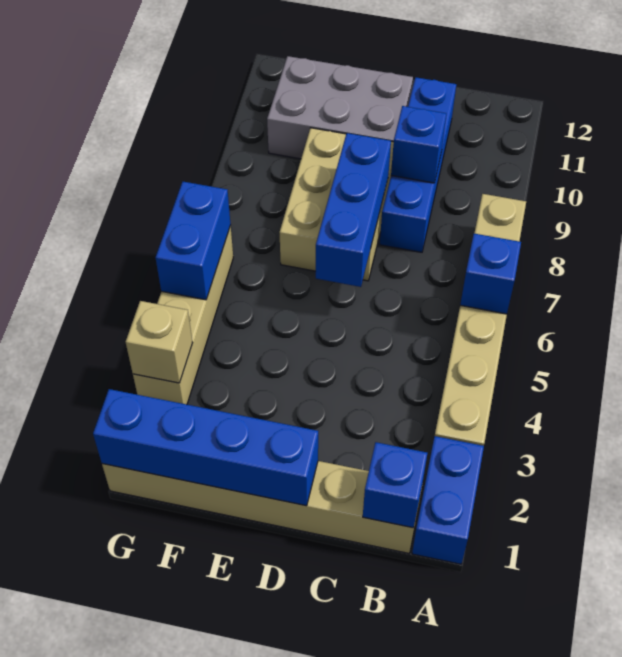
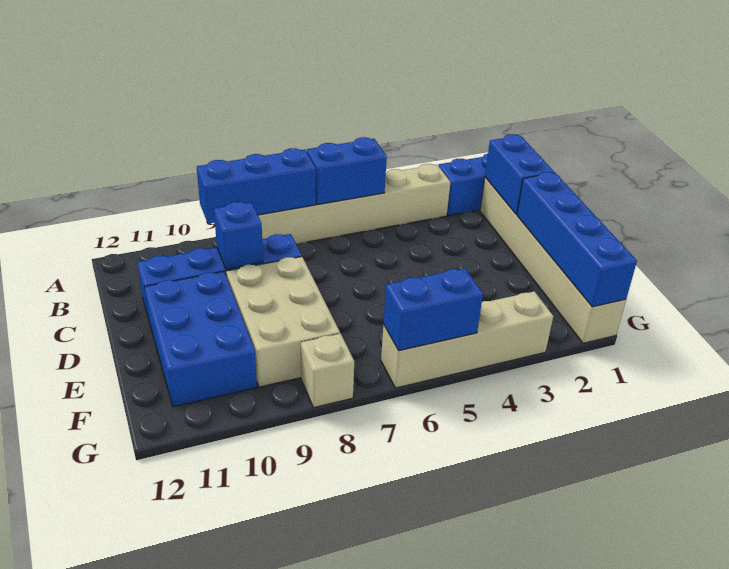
blue 1x1 brick [460,234,521,314] -> blue 1x2 brick [307,137,387,205]
blue 1x1 brick [363,442,427,528] -> blue 1x2 brick [485,134,554,214]
blue 1x3 brick [316,133,391,287] -> blue 1x3 brick moved to [197,148,316,224]
tan 2x3 brick [279,128,394,281] -> tan 2x3 brick turned to [226,257,340,387]
grey 2x3 brick [267,56,413,159] -> blue 2x3 brick [144,271,257,407]
tan 1x1 brick [126,301,193,383] -> tan 1x1 brick moved to [301,333,354,408]

